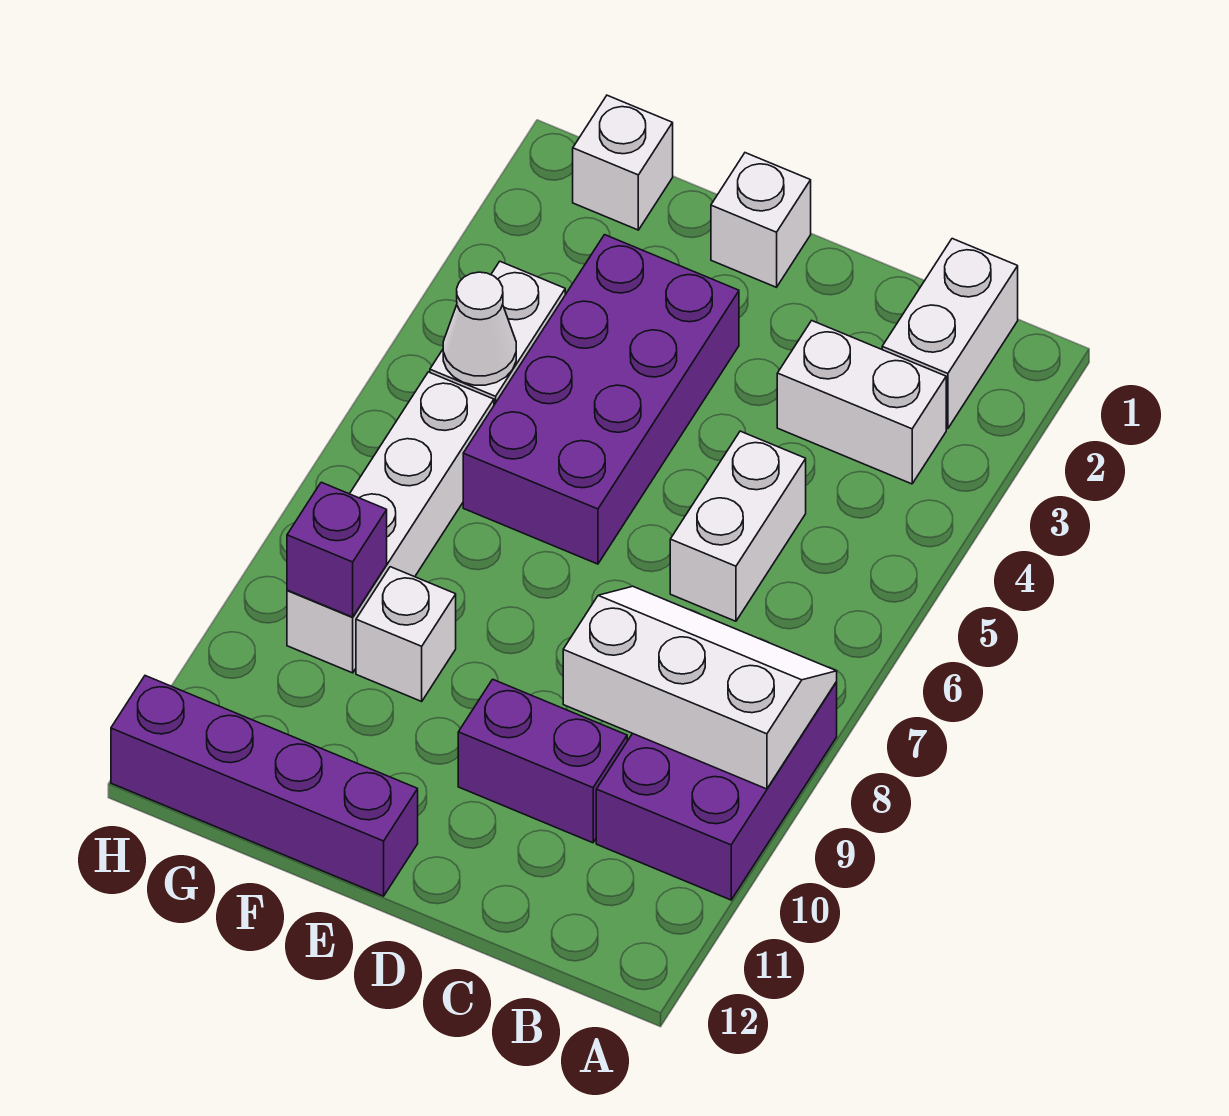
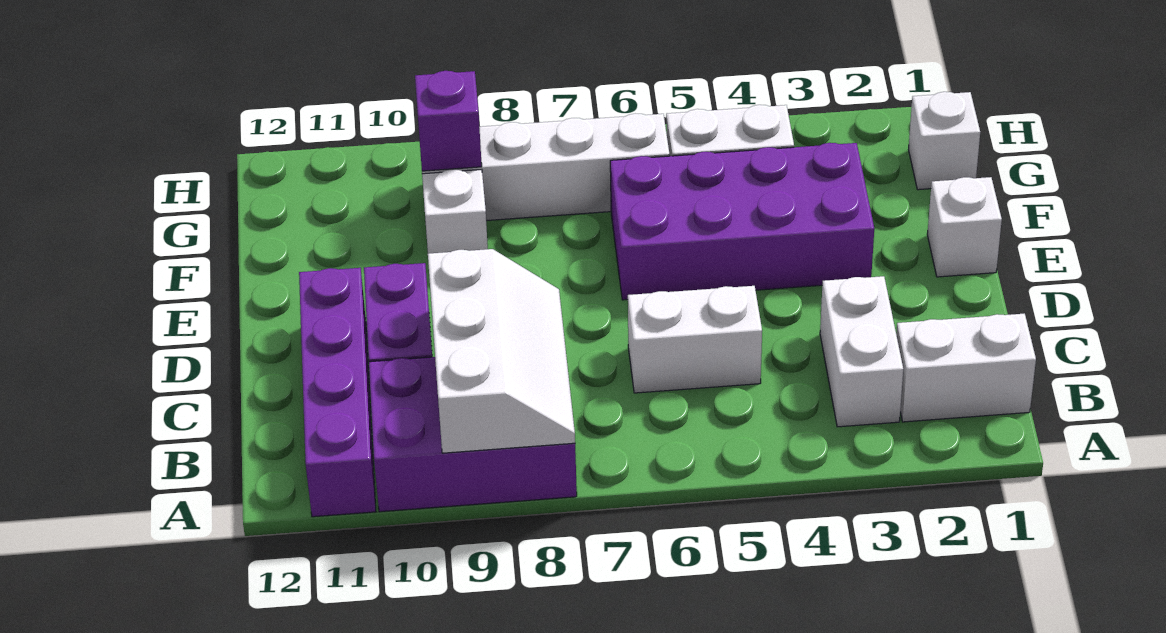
purple 1x4 brick [111,676,418,896] -> purple 1x4 brick moved to [299,268,376,517]
white 1x1 cone [443,272,516,385] -> none

